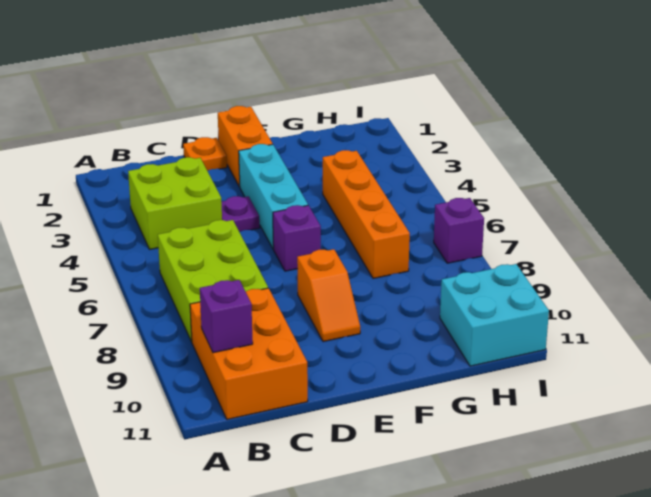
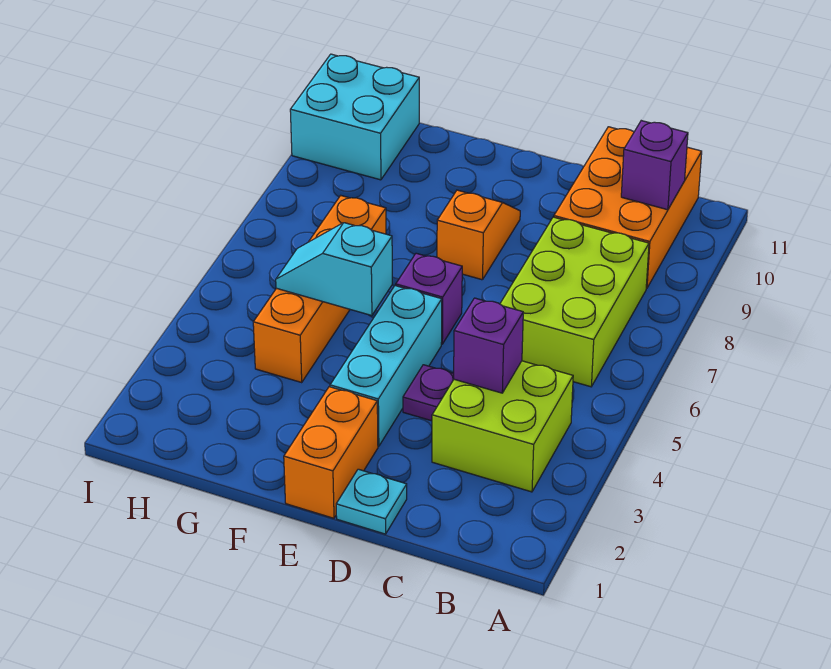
orange 1x1 plate [183,137,227,171] -> cyan 1x1 plate [336,469,407,534]
none -> cyan 1x2 slope [276,223,392,316]
purple 1x1 brick [434,198,484,263] -> purple 1x1 brick moved to [454,298,523,393]

